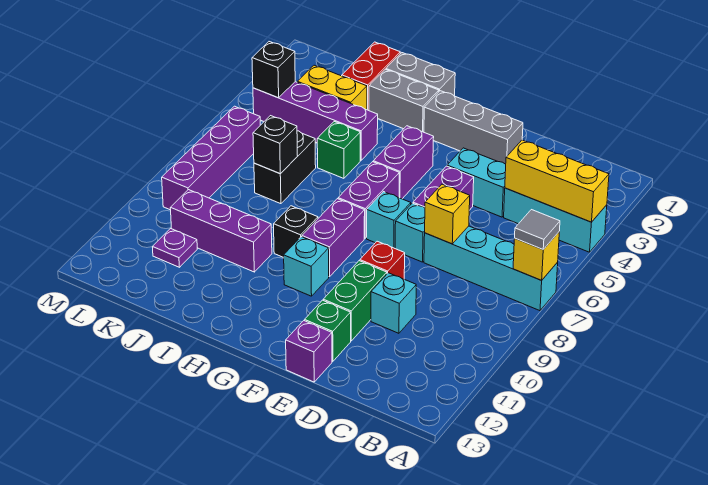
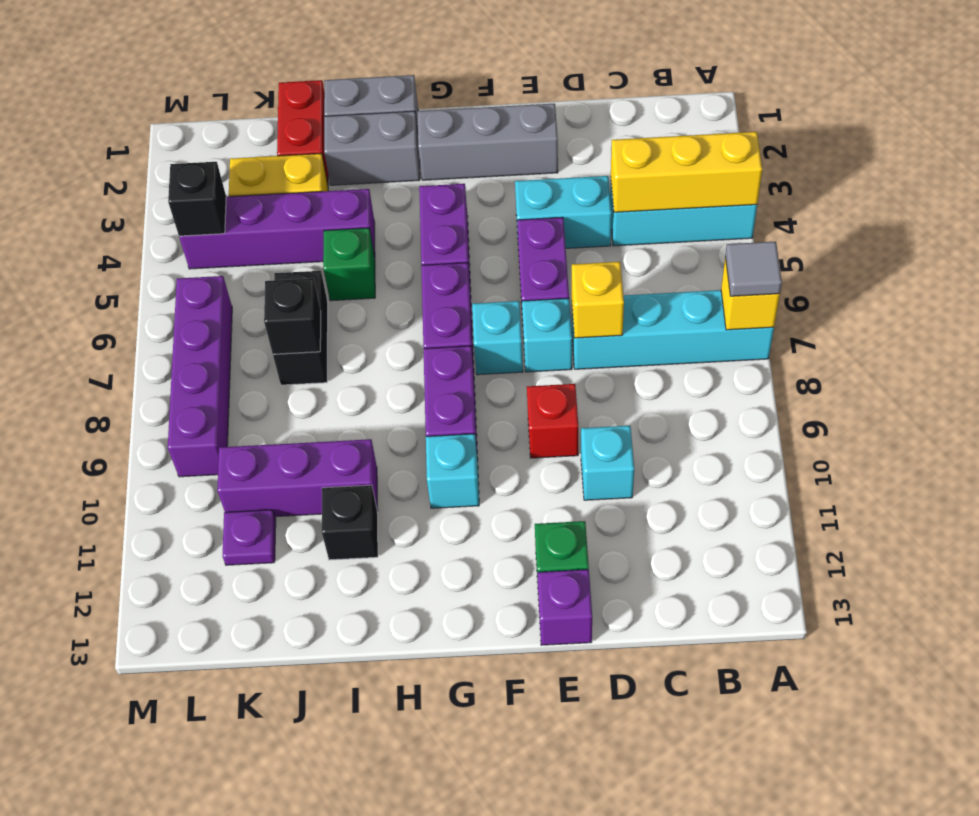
green 1x2 brick [323,261,387,341] -> none
black 1x1 brick [274,206,318,257] -> black 1x1 brick moved to [322,485,378,560]

